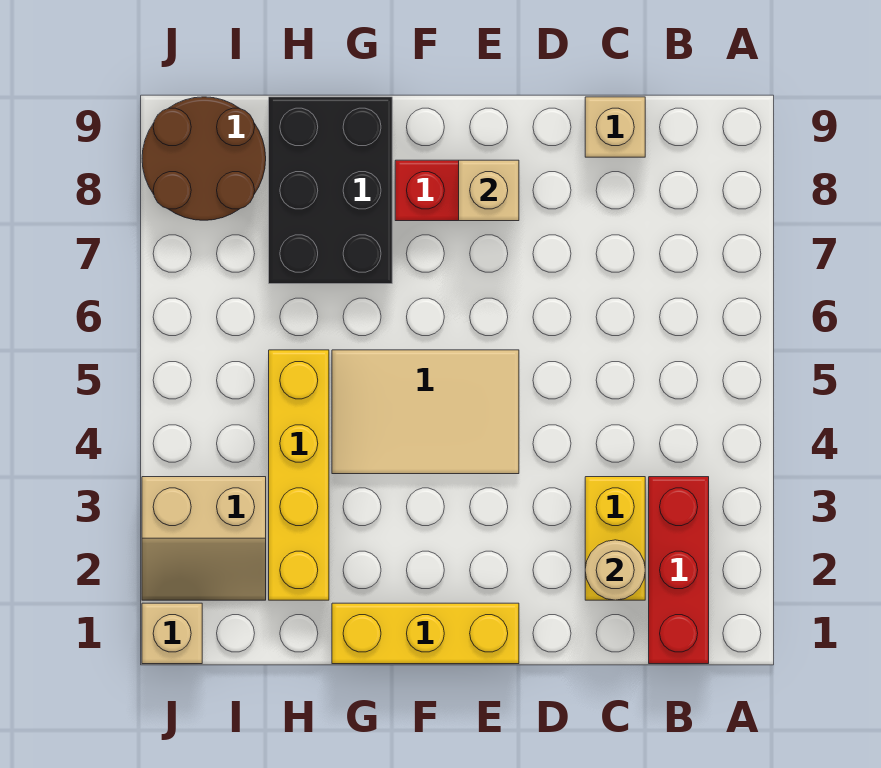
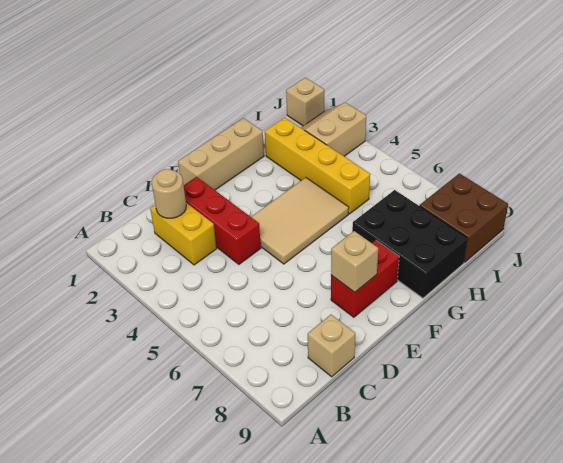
red 1x3 brick [649,477,709,664] -> red 1x3 brick moved to [183,177,261,264]
yellow 1x3 brick [332,603,519,664] -> tan 1x3 brick [178,118,264,190]
brown 2x2 round brick [142,97,266,220] -> brown 2x2 brick [420,173,508,262]

